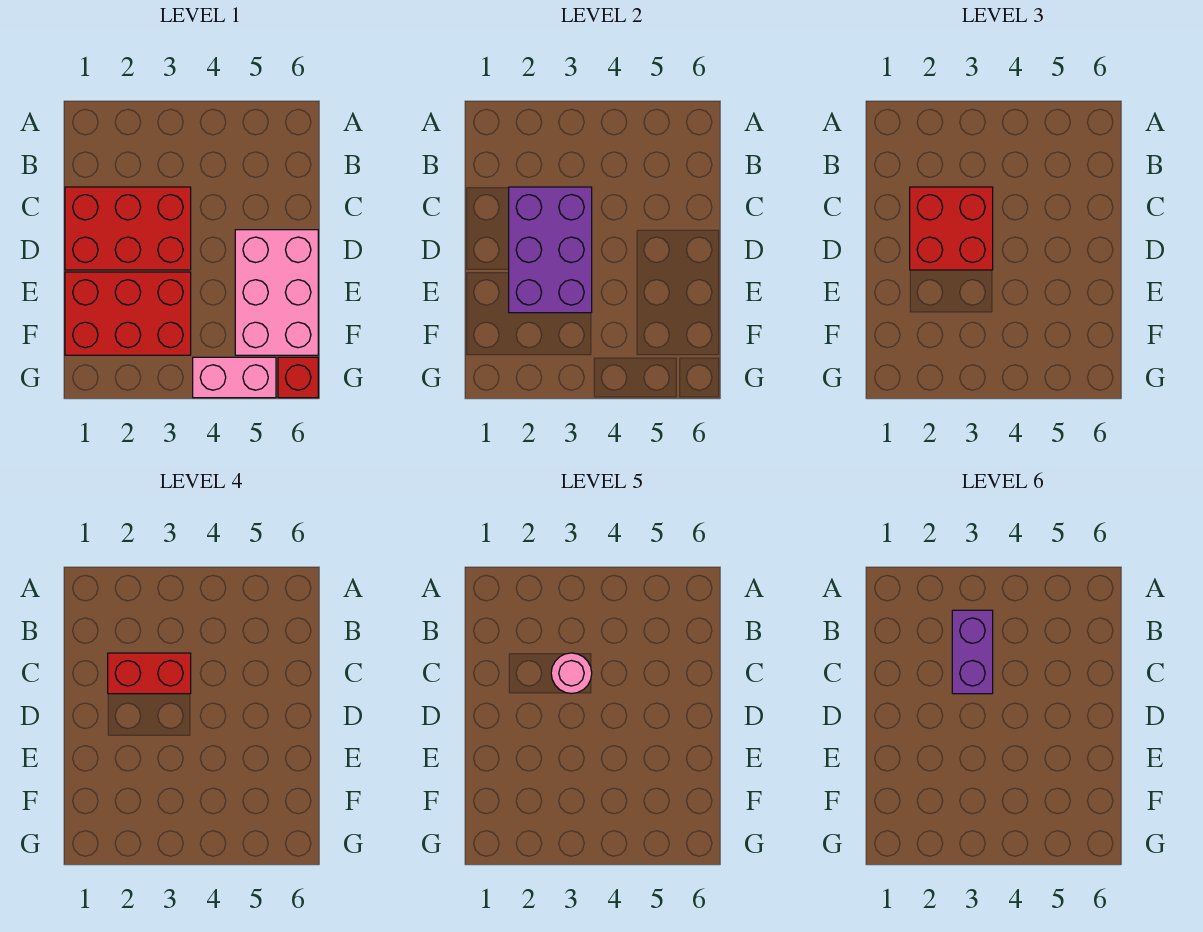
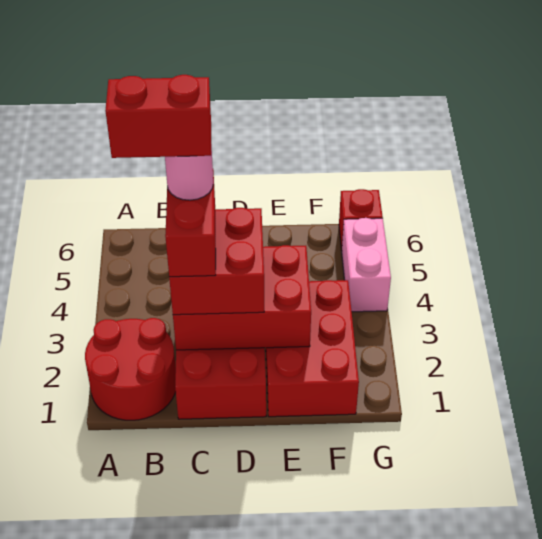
none -> red 2x2 round brick [85,318,176,420]
purple 1x2 brick [952,610,993,694] -> red 1x2 brick [105,75,211,158]
purple 2x3 brick [509,187,592,313] -> red 2x3 brick [173,245,311,350]
pink 2x3 brick [235,230,318,355] -> none

